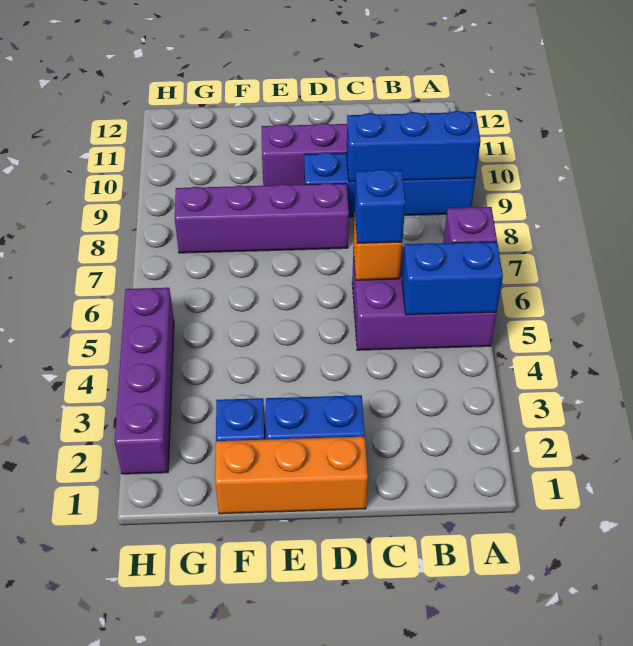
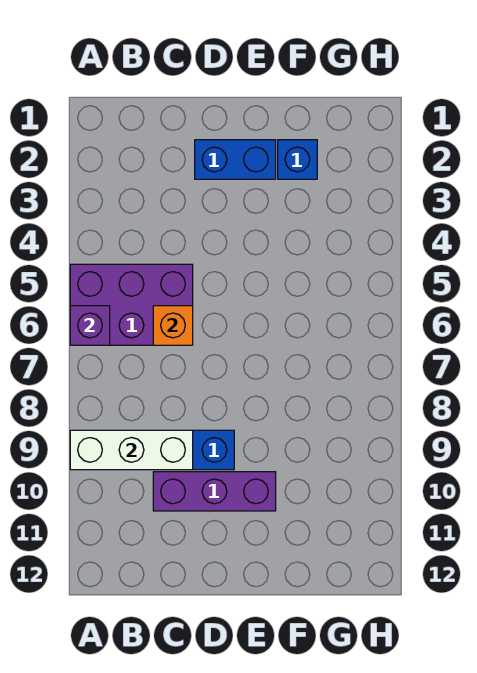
blue 1x2 brick [402,242,503,315] -> none
blue 1x3 brick [347,111,481,182] -> white 1x3 brick [70,430,193,470]
blue 1x1 brick [355,169,405,243] -> none
orange 1x3 brick [215,437,368,514] -> none
purple 1x4 brick [175,183,349,253] -> none
purple 1x4 brick [115,288,174,474] -> none

